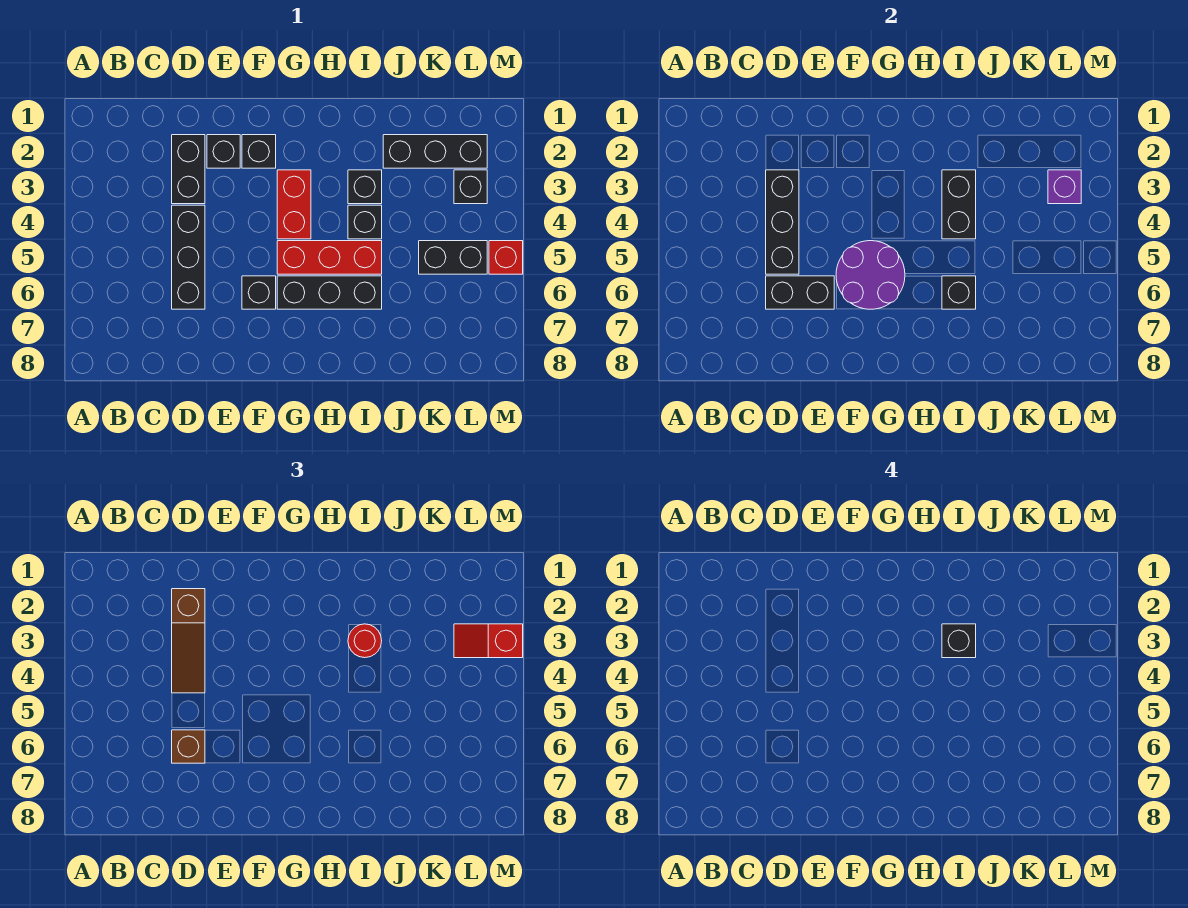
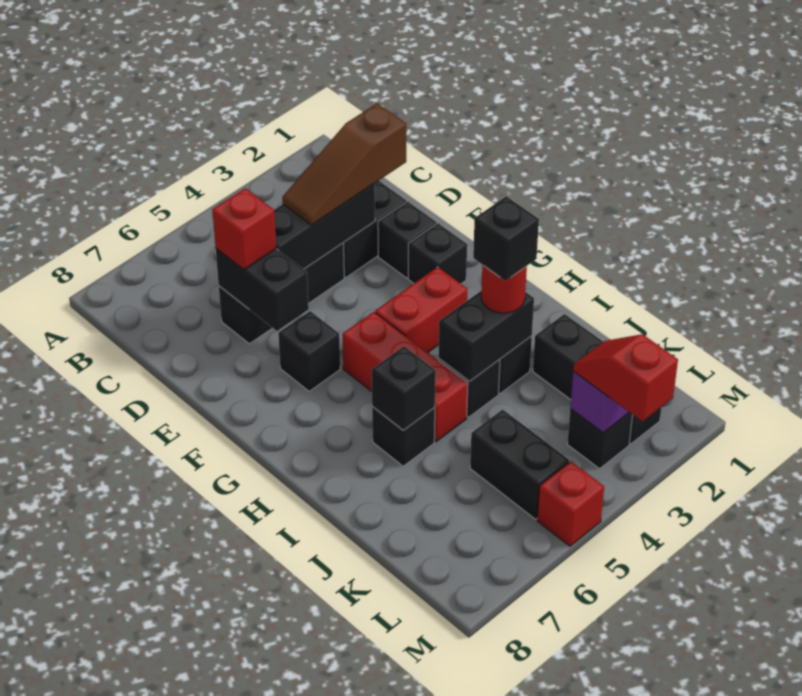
brown 1x1 brick [172,730,205,763] -> red 1x1 brick [212,188,276,270]
purple 2x2 round brick [836,241,905,309] -> none
black 1x3 brick [277,276,382,309] -> black 1x1 brick [372,407,435,466]

